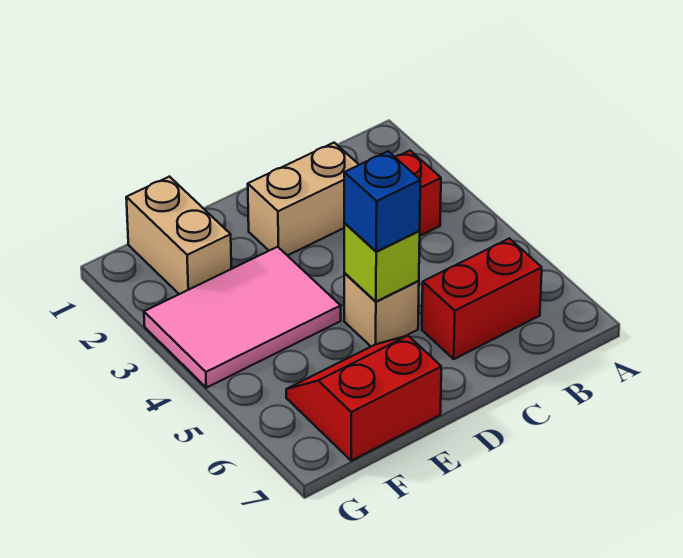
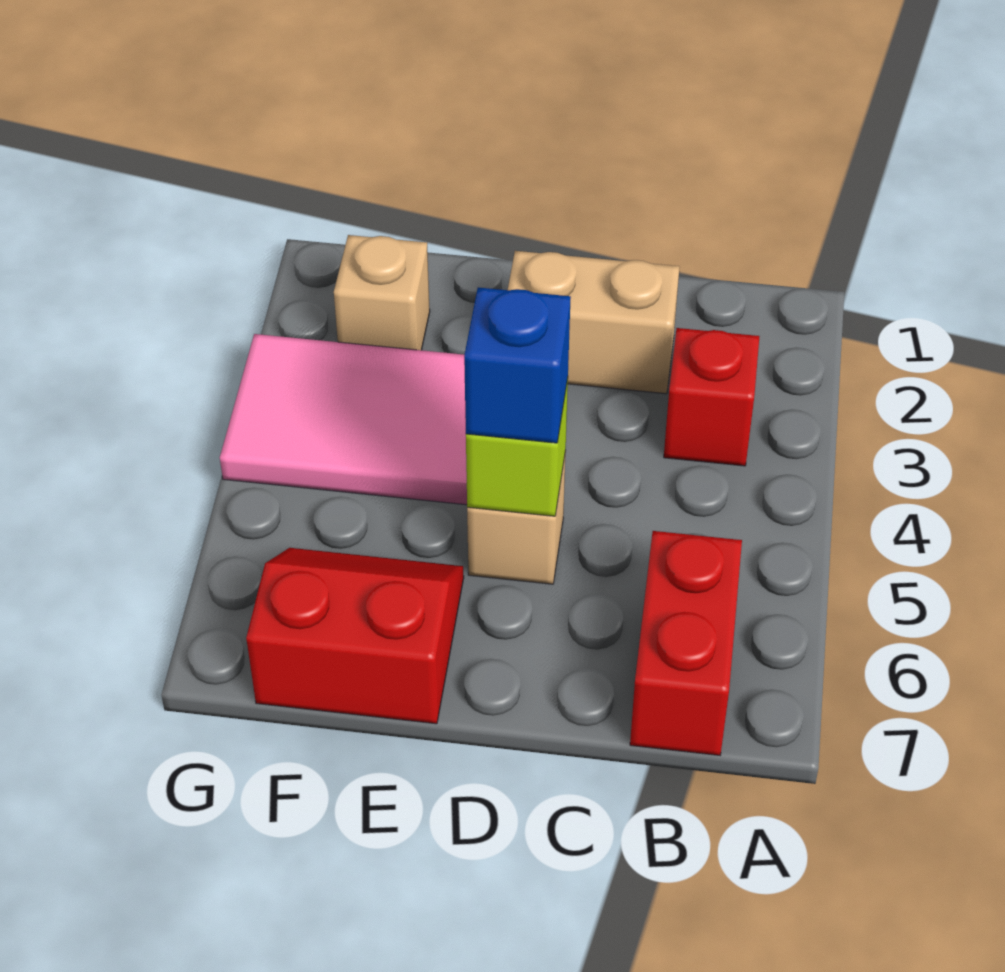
red 1x2 brick [422,238,542,359] -> red 1x2 brick turned to [630,531,742,755]
tan 1x2 brick [126,177,231,294] -> tan 1x1 brick [334,235,430,350]

